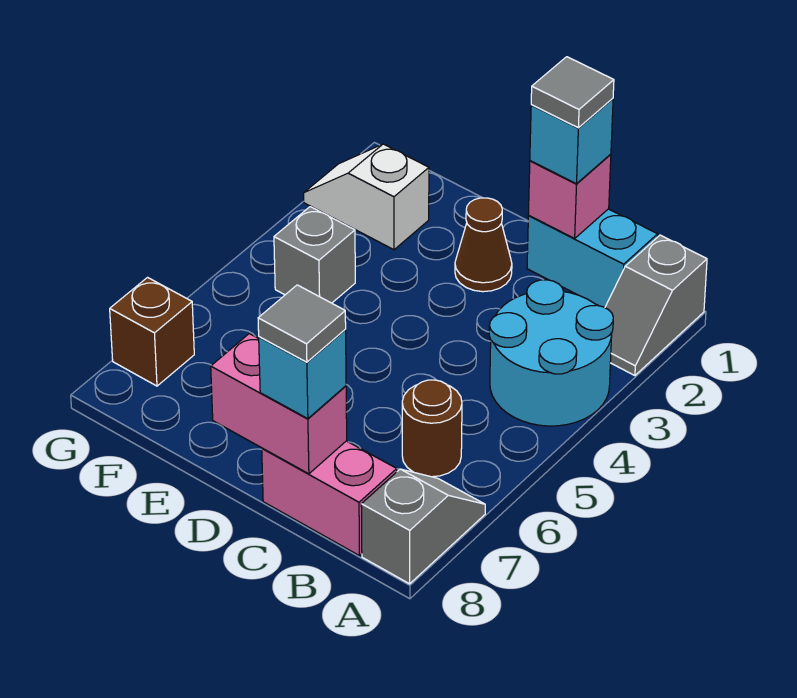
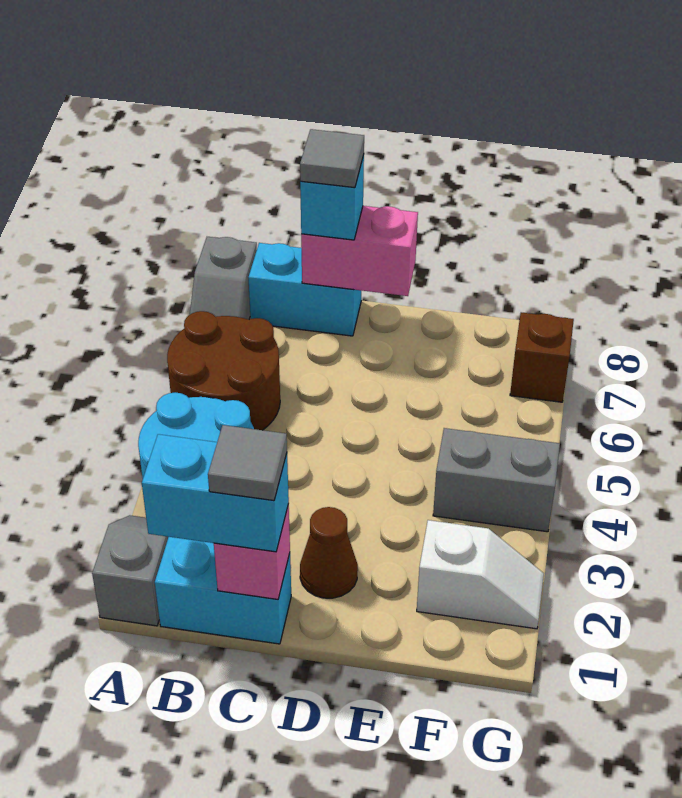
brown 1x1 round brick [402,380,462,477] -> brown 2x2 round brick [167,311,280,430]
pink 1x2 brick [262,441,397,556] -> cyan 1x2 brick [248,243,361,336]
cyan 1x1 brick [530,99,613,184] -> cyan 1x2 brick [142,434,289,552]
grey 1x1 brick [274,207,355,303] -> grey 1x2 brick [433,428,560,532]

